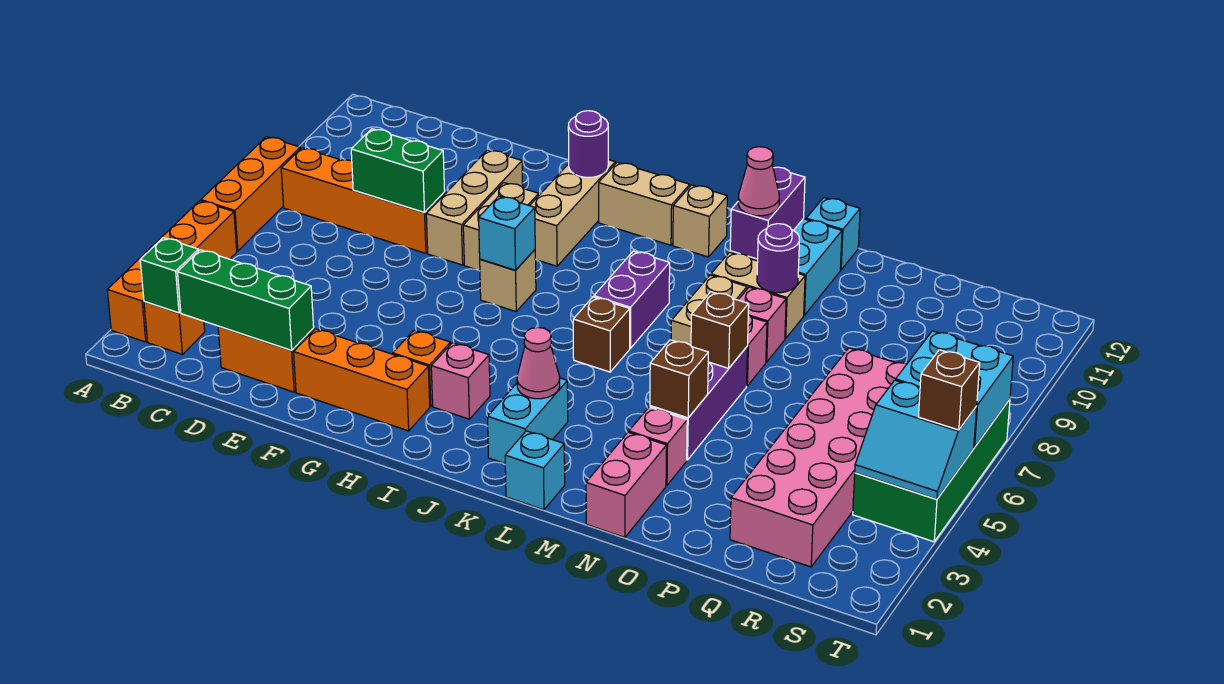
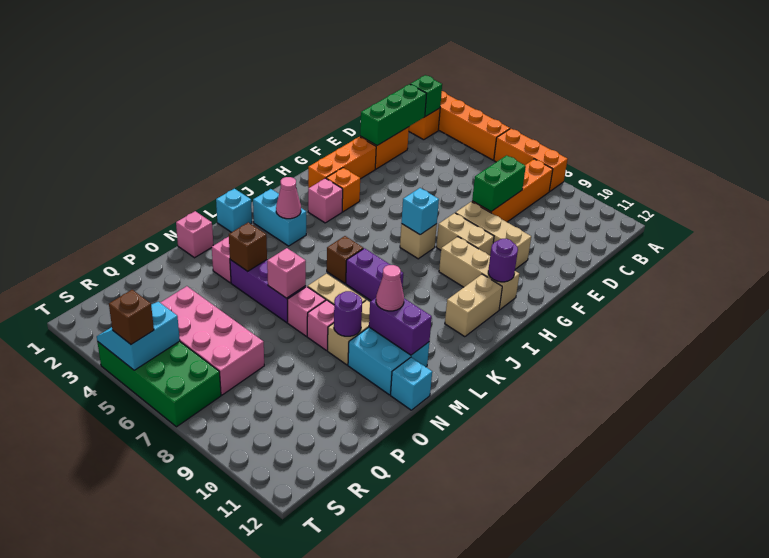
tan 1x1 brick [673,185,727,257] -> none
pink 1x2 brick [586,432,667,537] -> pink 1x1 brick [176,211,213,258]
brown 1x1 brick [691,292,749,368] -> pink 1x1 brick [267,248,306,298]
pink 2x6 brick [730,348,907,567] -> pink 2x4 brick [160,286,264,395]
cyan 2x2 brick [896,331,1013,447] -> none

